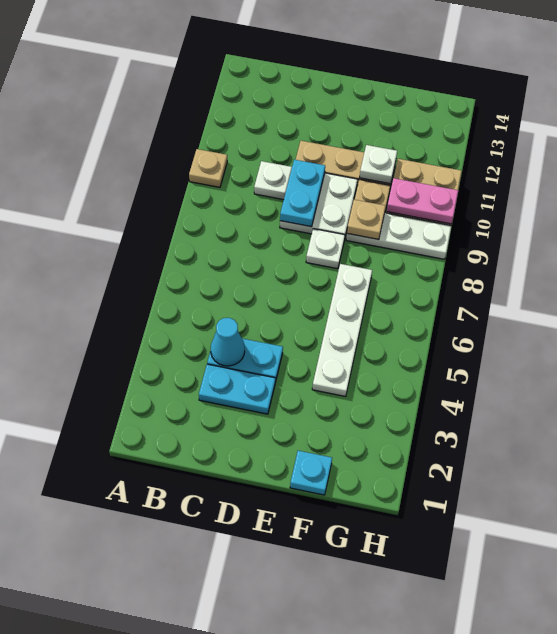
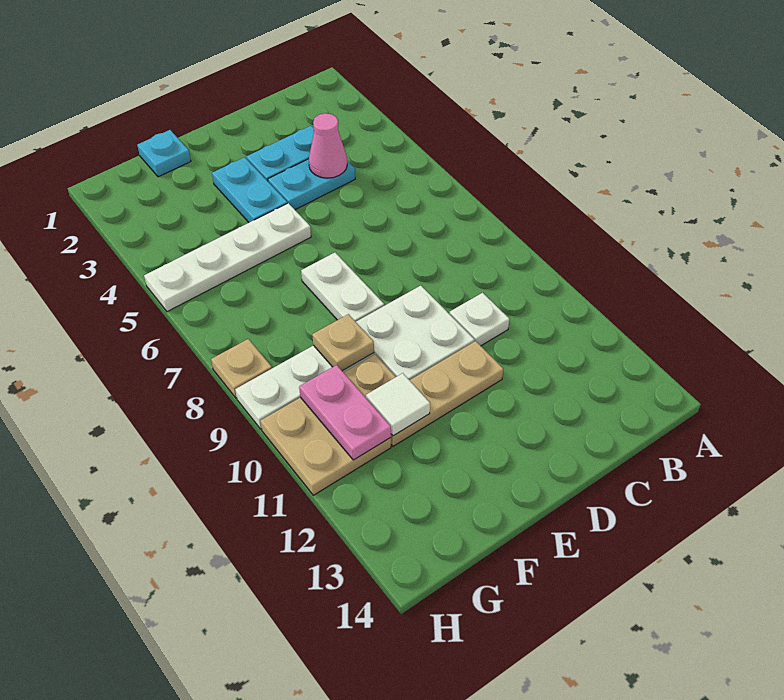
tan 1x1 plate [189,149,227,187] -> tan 1x1 plate moved to [211,339,272,398]
cyan 1x1 cone [211,318,245,366] -> pink 1x1 cone [309,113,347,178]
cyan 1x2 plate [280,160,325,227] -> cyan 1x2 plate moved to [212,157,287,222]
white 1x1 plate [306,229,345,269] -> white 1x2 plate [301,253,384,322]
white 1x4 plate [312,264,372,397] -> white 1x4 plate turned to [144,203,311,312]
white 1x1 plate [360,145,397,184] -> white 1x1 tile [366,373,430,436]
pink 1x2 plate [387,178,458,224] -> pink 1x2 plate turned to [299,365,391,460]

